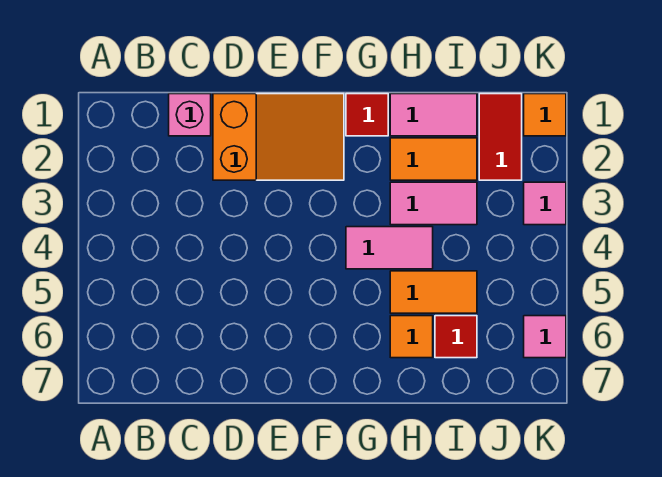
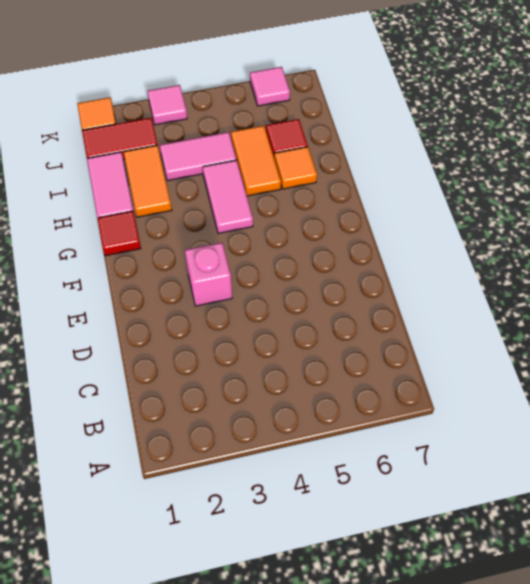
pink 1x1 brick [169,94,211,136] -> pink 1x1 brick moved to [185,243,232,306]
orange 2x3 slope [213,94,344,180] -> none
pink 1x2 tile [390,182,477,225] -> pink 1x2 tile turned to [160,132,236,181]

